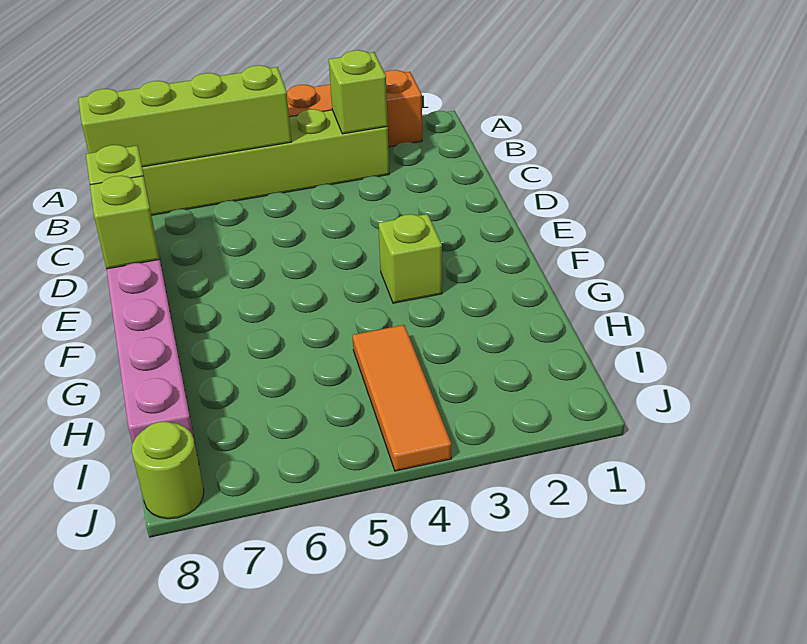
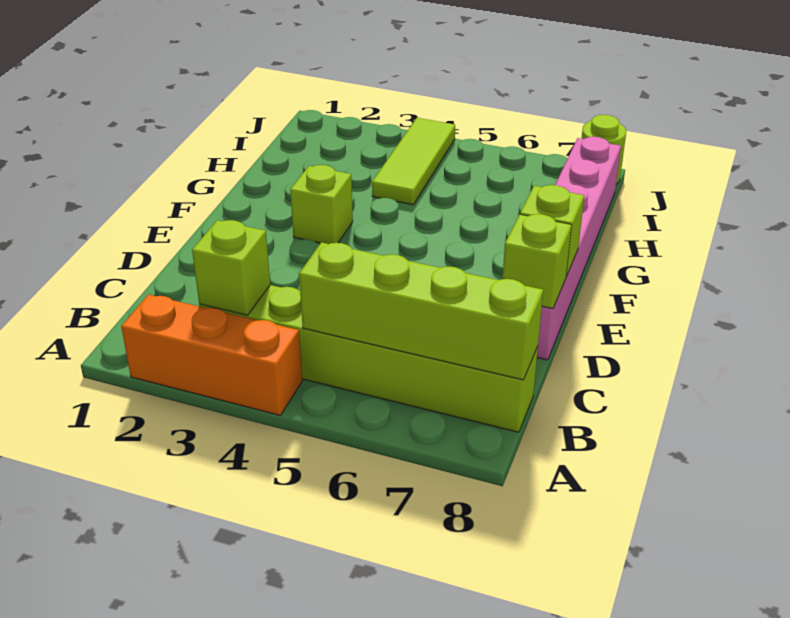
orange 1x3 tile [353,325,451,471] -> lime 1x3 tile [372,118,455,205]

